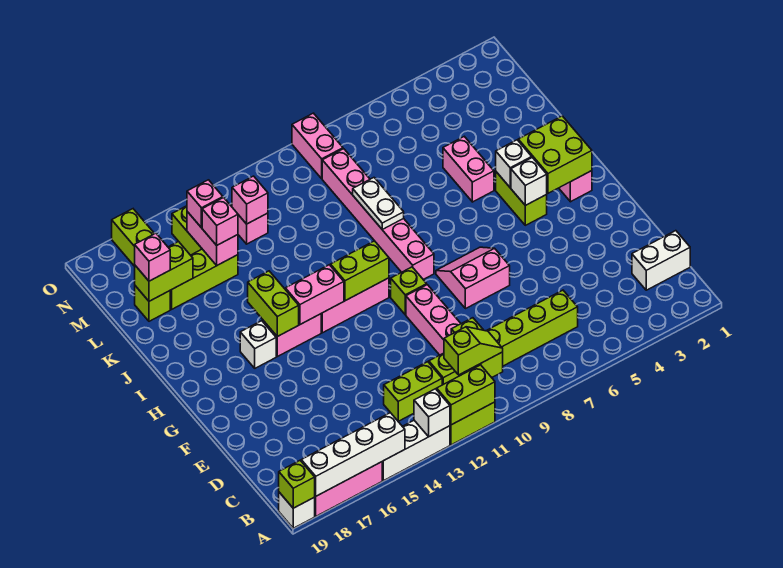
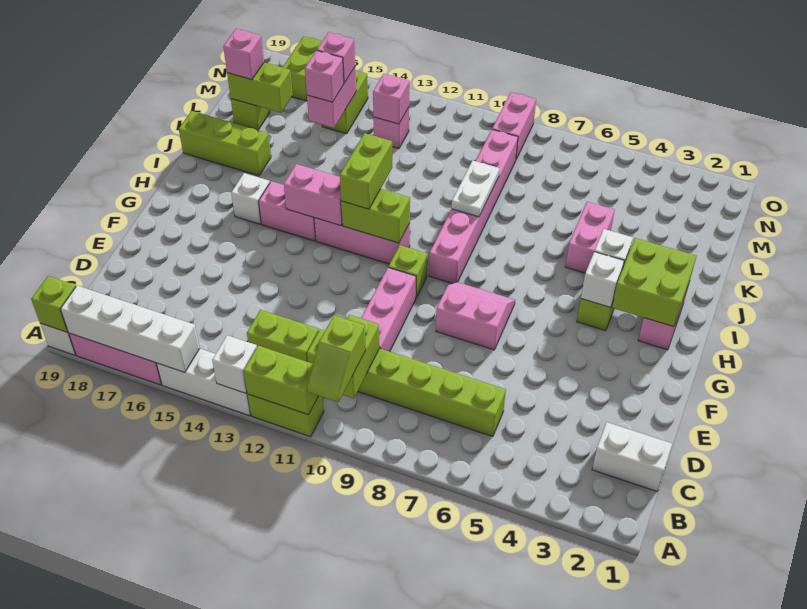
lime 1x2 slope [444,327,503,375] -> lime 1x2 slope turned to [307,315,366,402]
lime 1x2 brick [248,271,299,337] -> lime 1x2 brick moved to [340,133,392,209]
lime 1x3 brick [170,249,238,309] -> lime 1x3 brick moved to [179,111,271,176]

